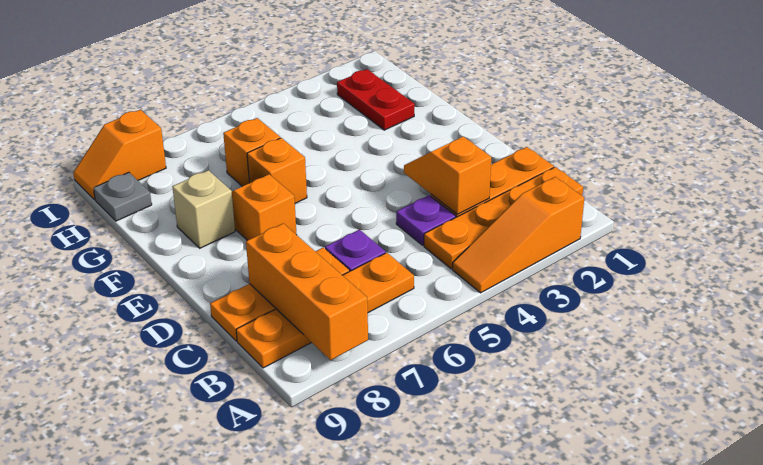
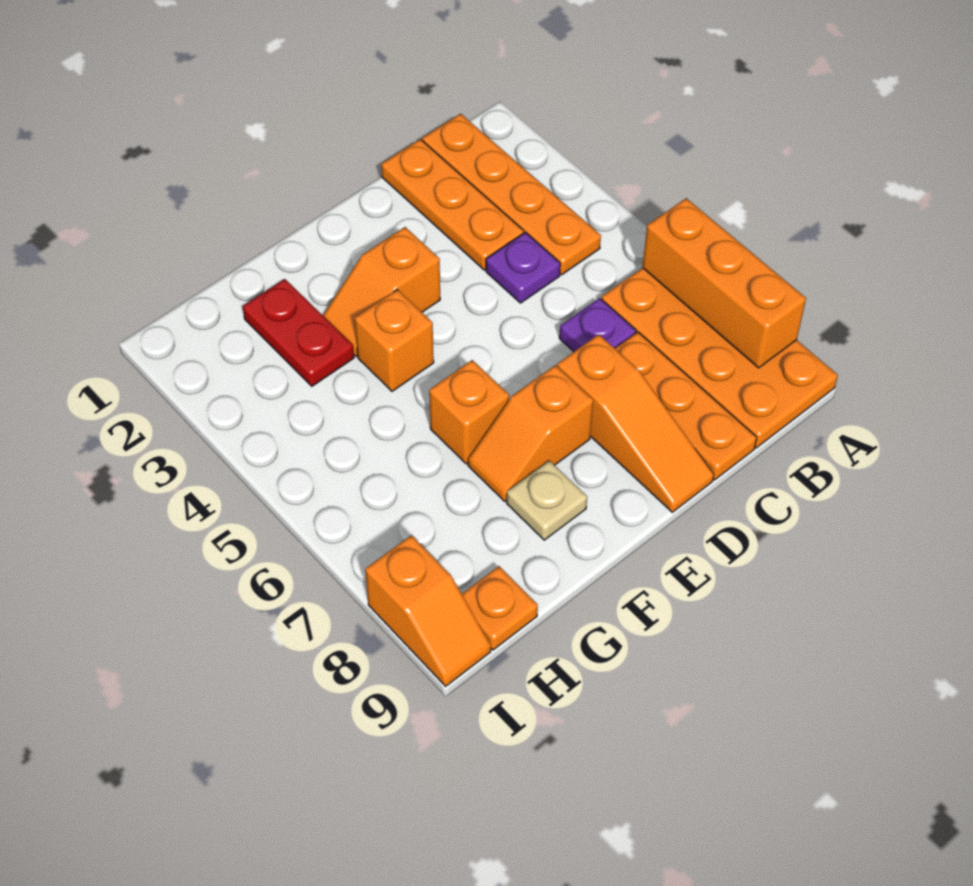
orange 1x3 slope [452,177,584,293] -> orange 1x3 slope moved to [557,334,714,512]
orange 1x3 brick [246,223,368,360] -> orange 1x3 brick turned to [642,198,806,368]
orange 1x4 plate [236,253,414,368] -> orange 2x4 plate [601,268,838,448]
orange 1x2 slope [404,137,491,214] -> orange 1x2 slope moved to [323,227,440,356]
tan 1x1 brick [173,170,235,248] -> tan 1x1 plate [507,461,587,540]
red 1x2 plate [337,69,415,130] -> red 1x2 plate turned to [243,279,354,386]
orange 1x1 brick [223,118,280,187] -> orange 1x1 brick moved to [355,289,434,391]
grey 1x1 plate [93,172,152,221] -> orange 1x1 plate [462,566,538,650]

